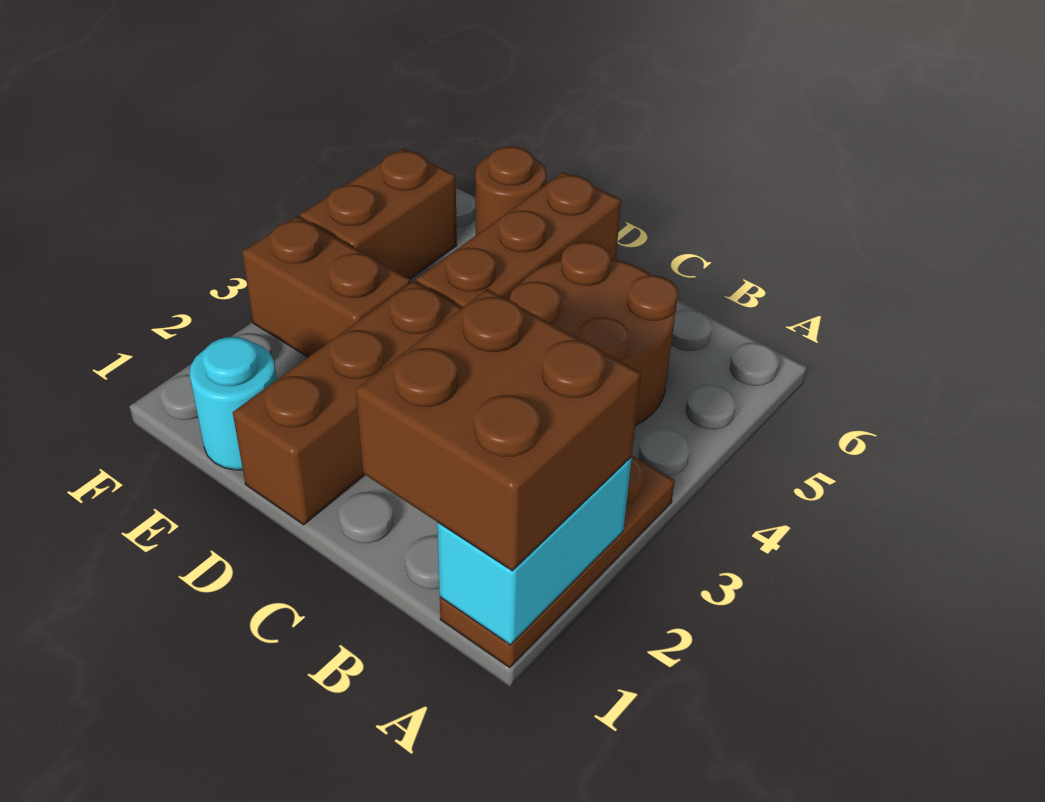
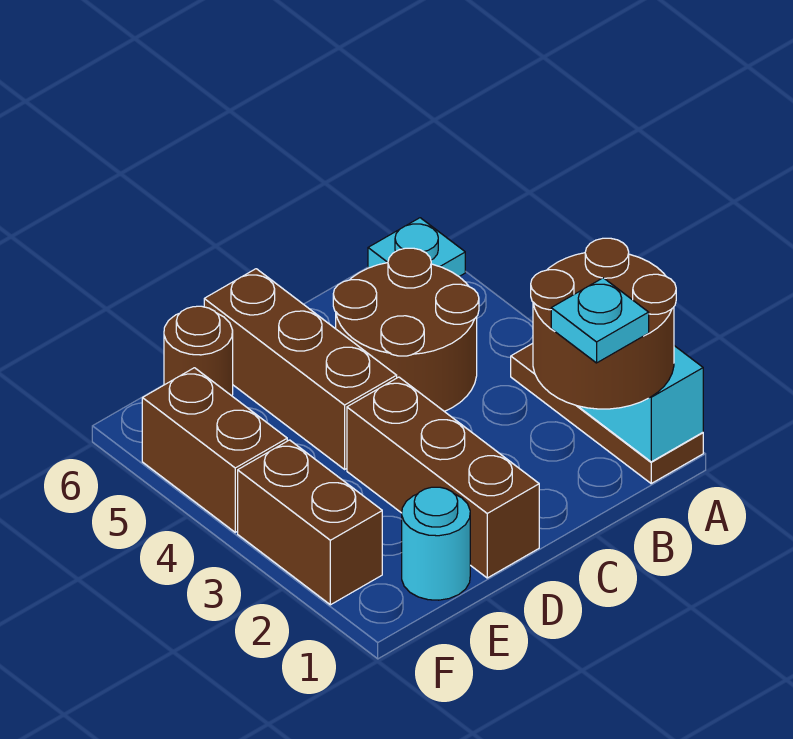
brown 2x2 brick [356,289,641,571] -> brown 2x2 round brick [531,238,676,409]
none -> cyan 1x1 plate [368,218,465,276]
none -> cyan 1x1 plate [551,278,649,363]
brown 1x2 brick [242,216,411,357] -> brown 1x2 brick turned to [238,440,382,605]

